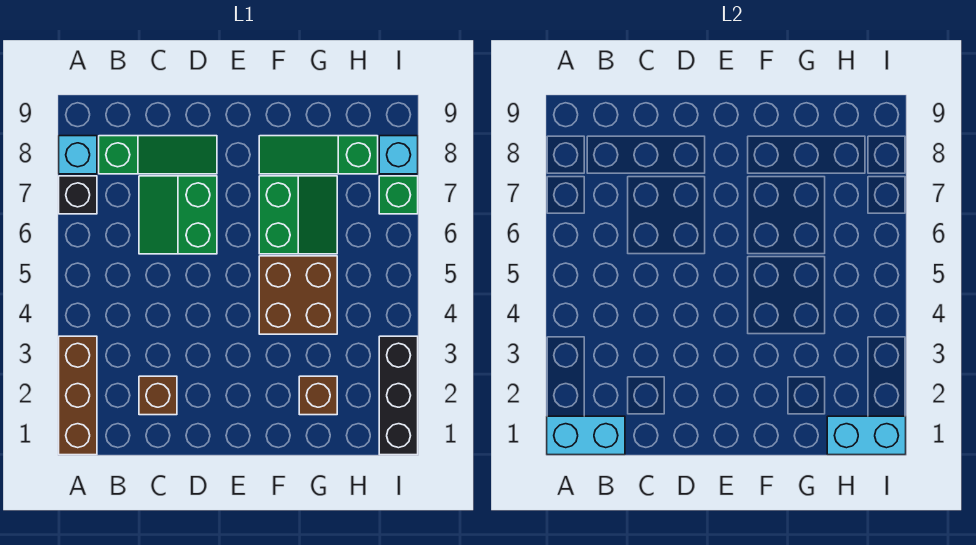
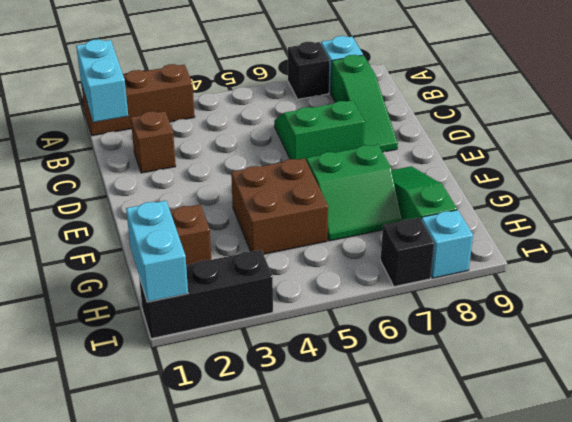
green 1x1 brick [379,176,418,214] -> black 1x1 brick [381,218,434,286]

